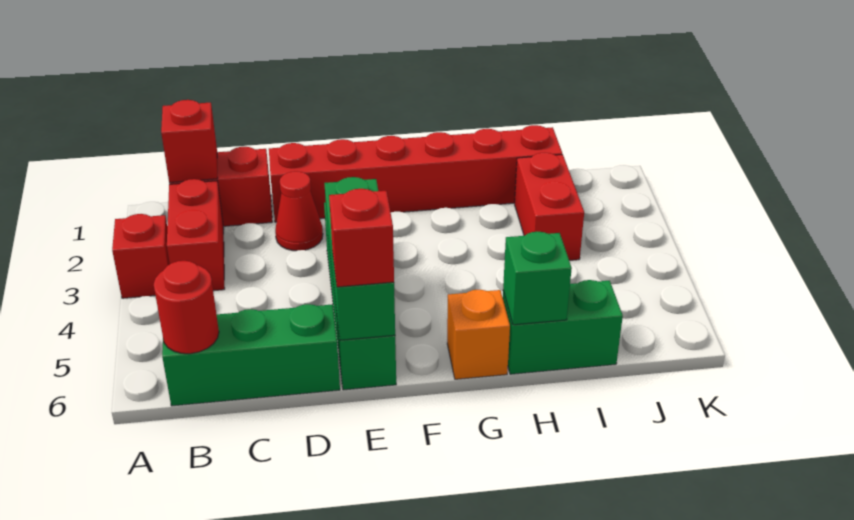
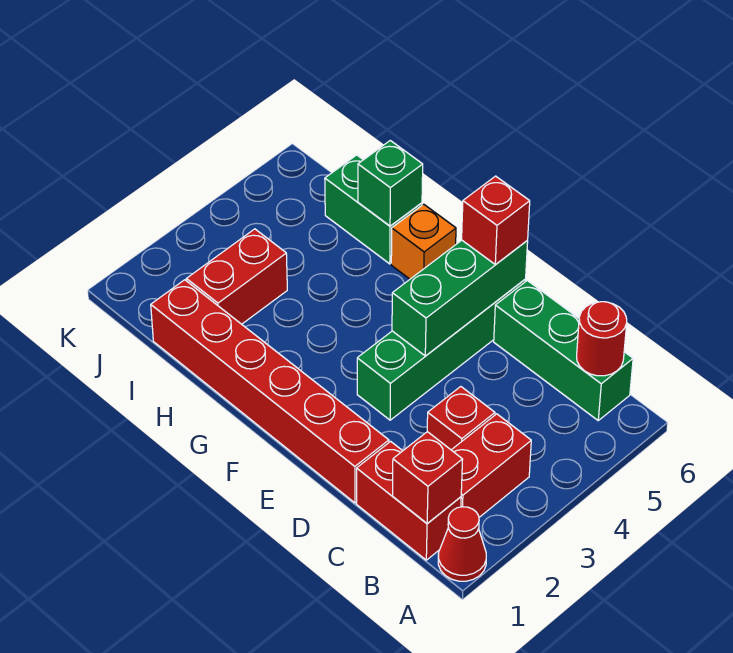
red 1x1 brick [112,214,170,298] -> red 1x1 brick moved to [427,387,495,450]
red 1x1 cone [275,171,323,251] -> red 1x1 cone moved to [438,507,486,581]

